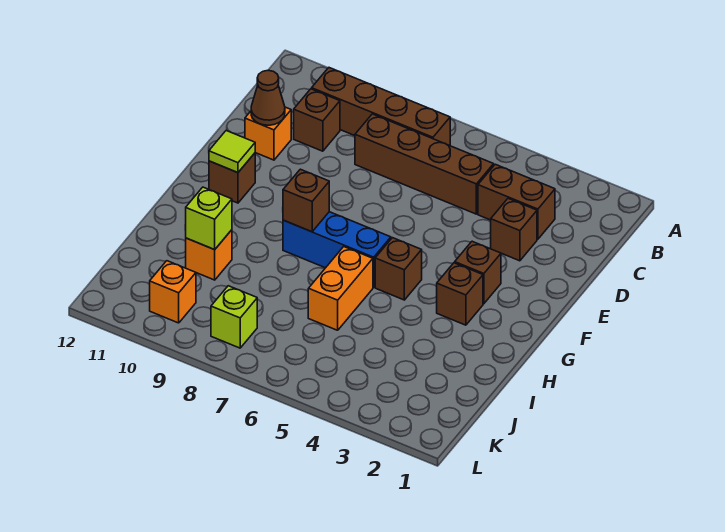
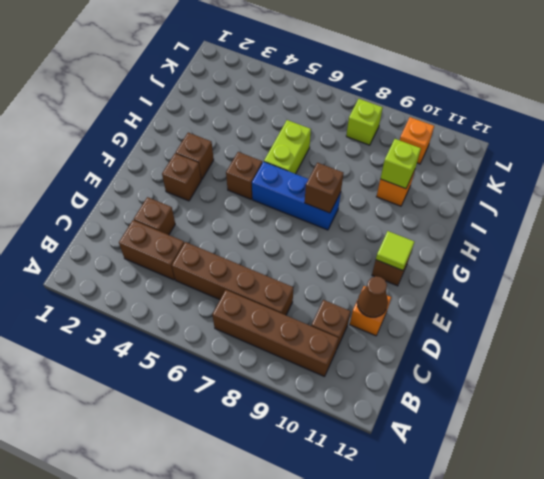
orange 1x2 brick [308,247,373,330] -> lime 1x2 brick [264,120,311,174]

